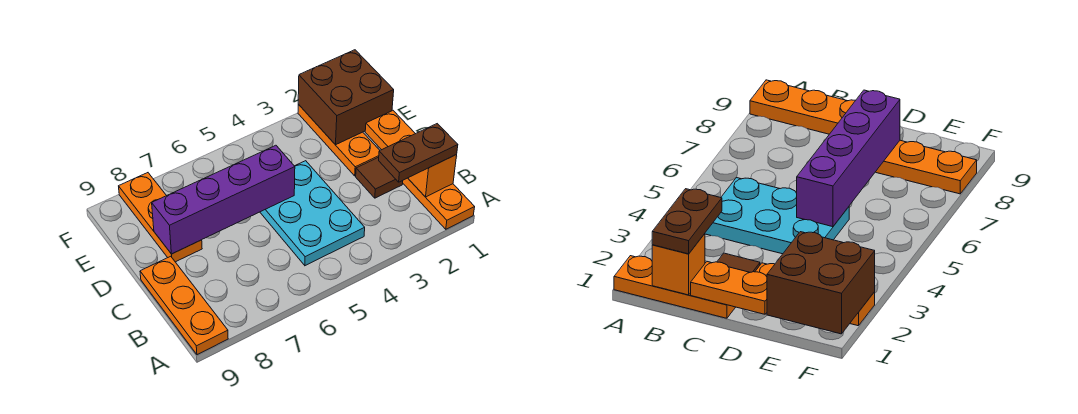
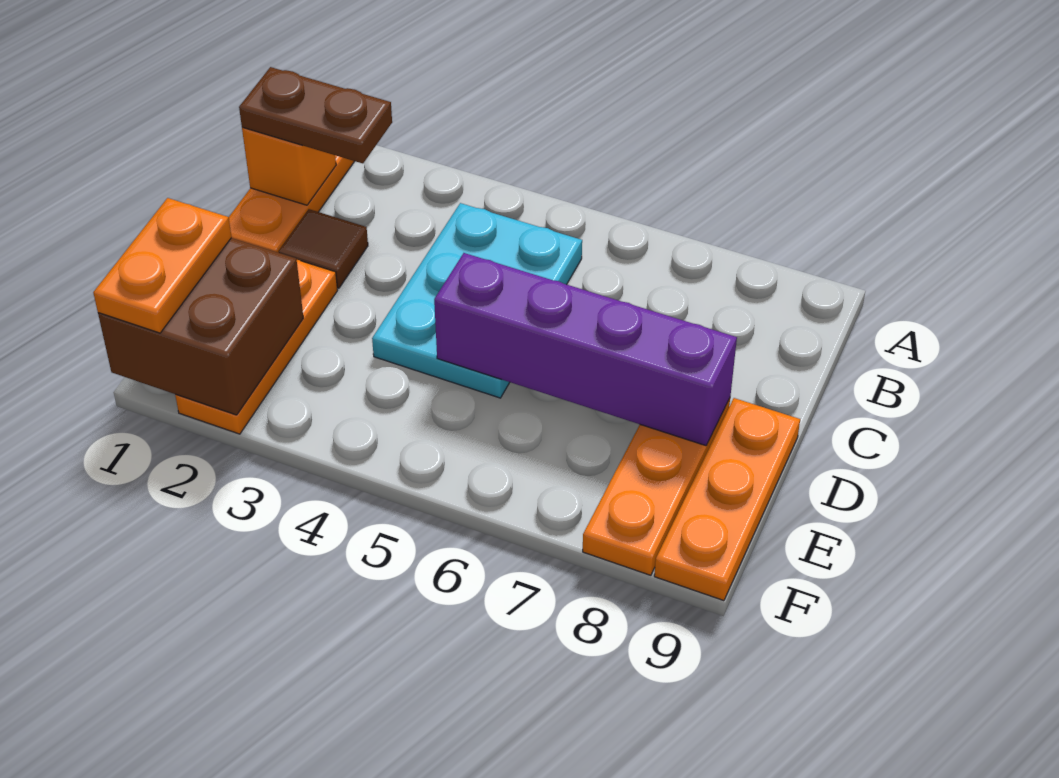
orange 1x3 plate [140,256,228,355] -> orange 1x3 plate moved to [654,398,800,601]
orange 1x2 plate [365,111,415,150] -> orange 1x2 plate moved to [93,198,232,333]

